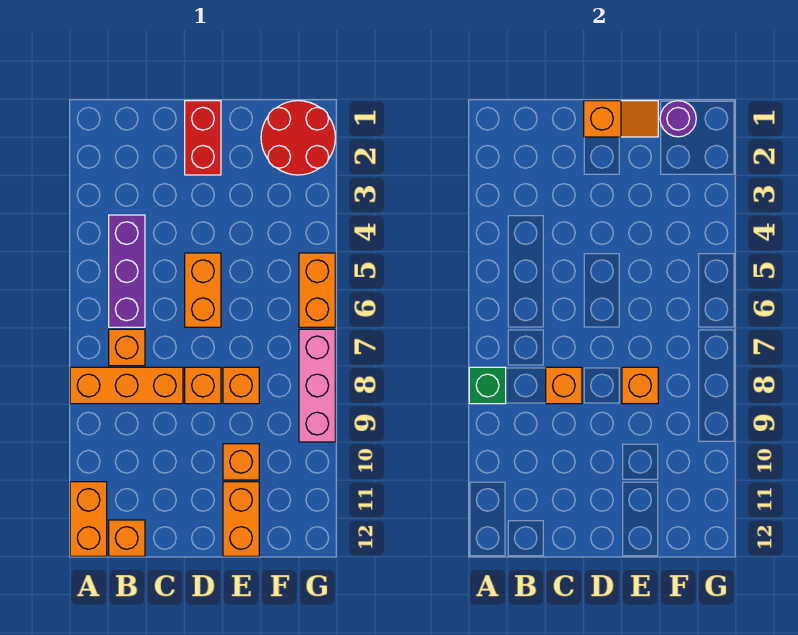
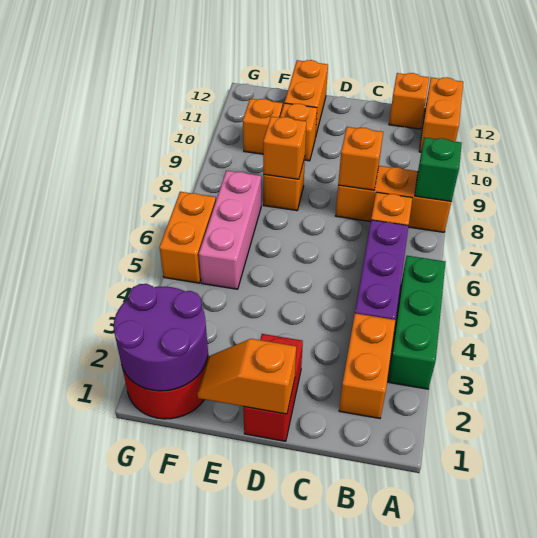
none -> green 1x3 brick [388,256,445,389]
orange 1x2 brick [185,253,221,327] -> orange 1x2 brick moved to [339,313,396,418]
orange 1x1 brick [185,367,221,404] -> orange 1x1 brick moved to [243,99,283,154]
purple 1x1 round brick [660,101,696,137] -> purple 2x2 round brick [114,284,208,391]
pink 1x3 brick [299,329,335,442] -> pink 1x3 brick moved to [199,171,261,289]

